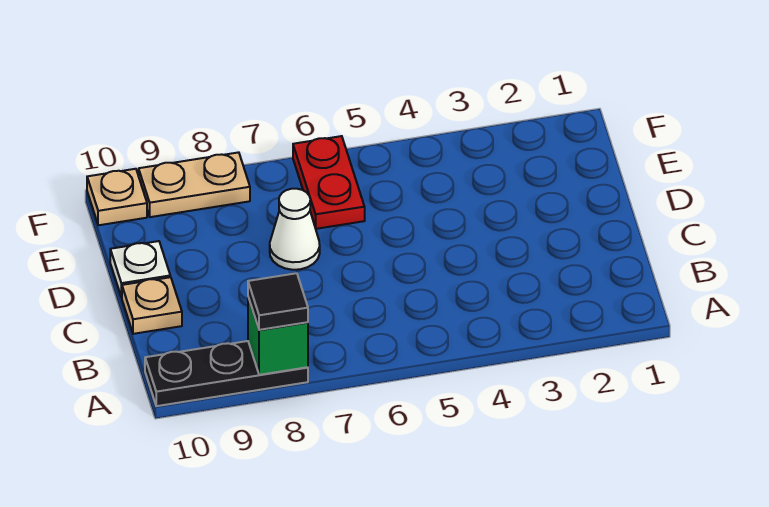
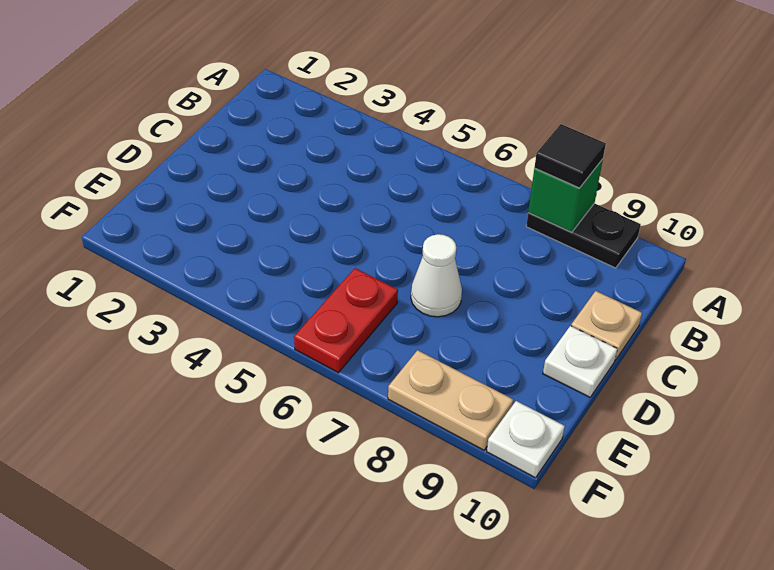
black 1x3 plate [145,341,308,406] -> black 1x2 plate [526,203,641,268]
tan 1x1 plate [87,169,147,225] -> white 1x1 plate [487,401,565,478]

